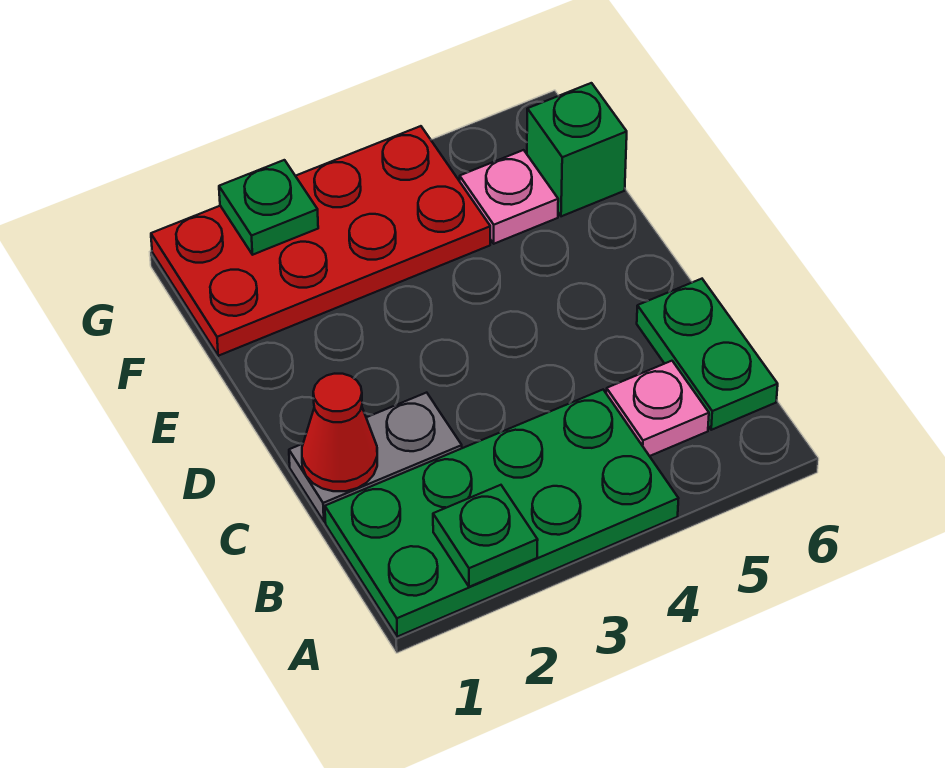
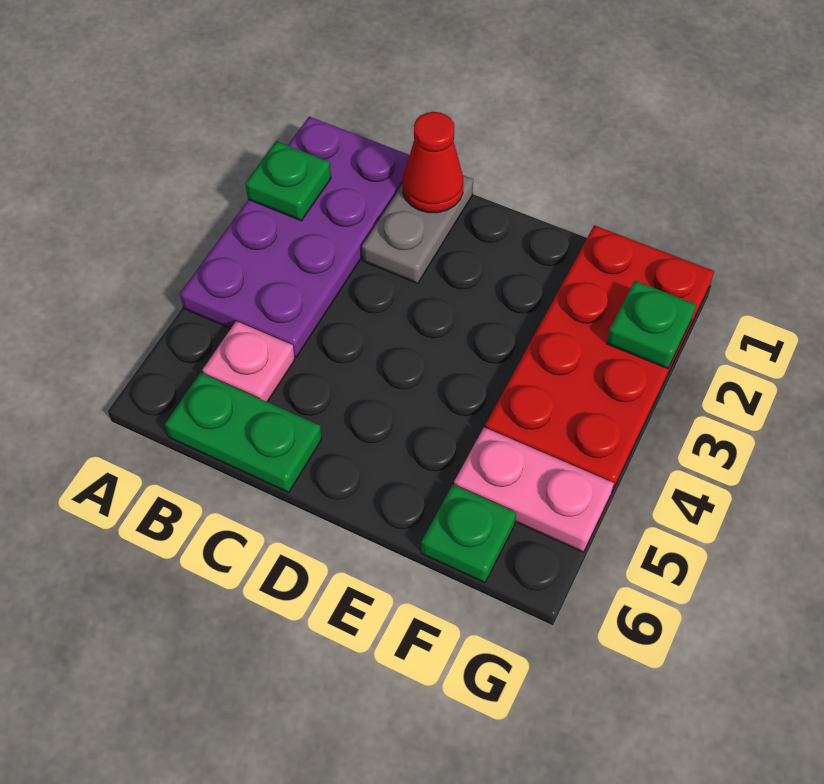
green 2x4 plate [325,390,678,637] -> purple 2x4 plate [180,117,409,357]
pink 1x1 plate [460,150,558,244] -> pink 1x2 plate [454,427,614,552]
green 1x1 brick [527,83,627,216] -> green 1x1 plate [421,485,516,583]

